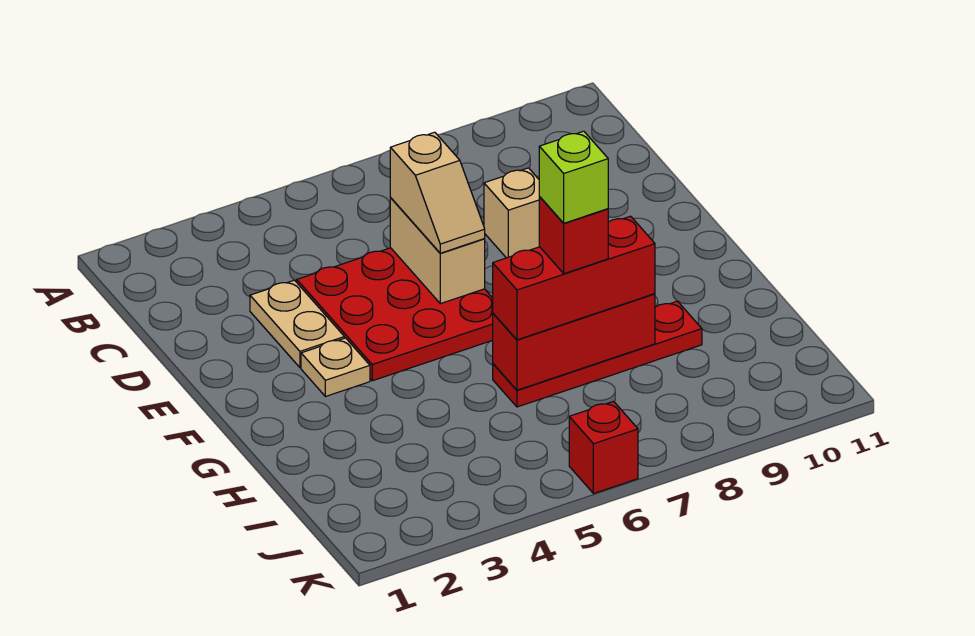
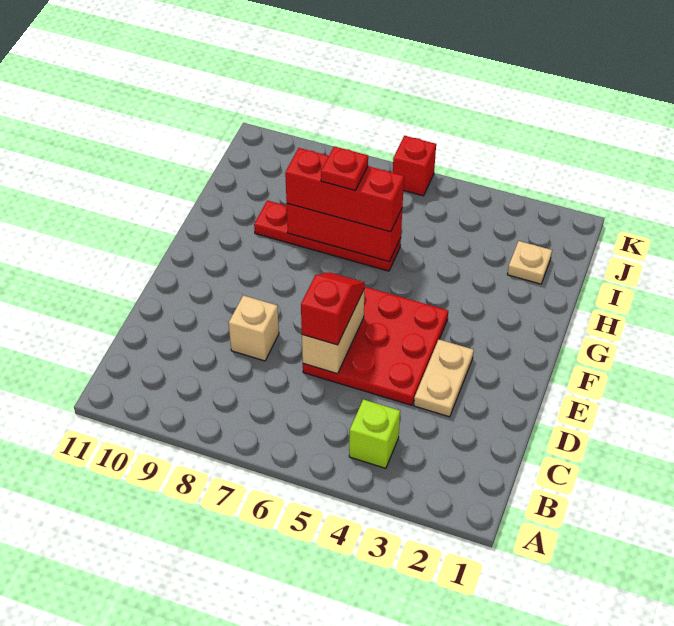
tan 1x2 slope [390,132,485,253] -> red 1x2 slope [301,272,365,345]
tan 1x1 plate [301,338,370,397] -> tan 1x1 plate moved to [507,241,552,284]
red 1x1 brick [539,197,608,274] -> red 1x1 plate [321,146,368,190]
lime 1x1 brick [539,131,608,223] -> lime 1x1 brick moved to [349,399,400,468]

